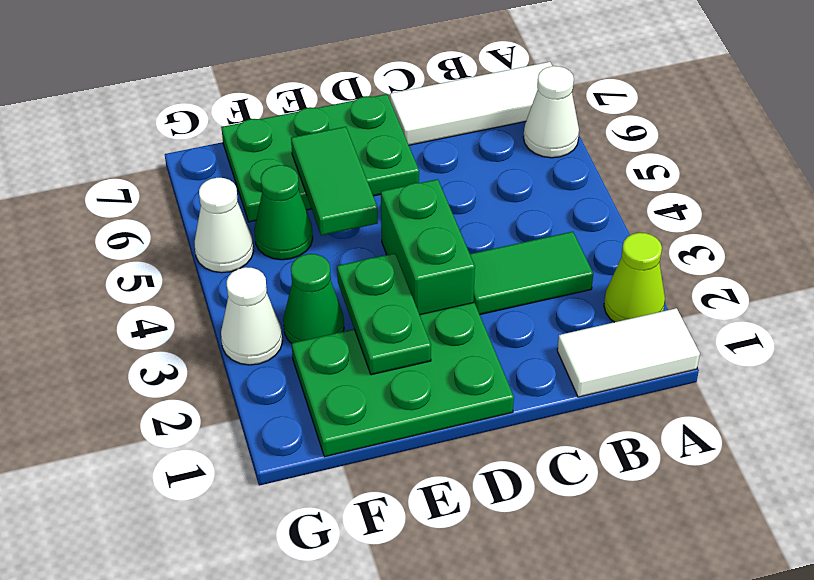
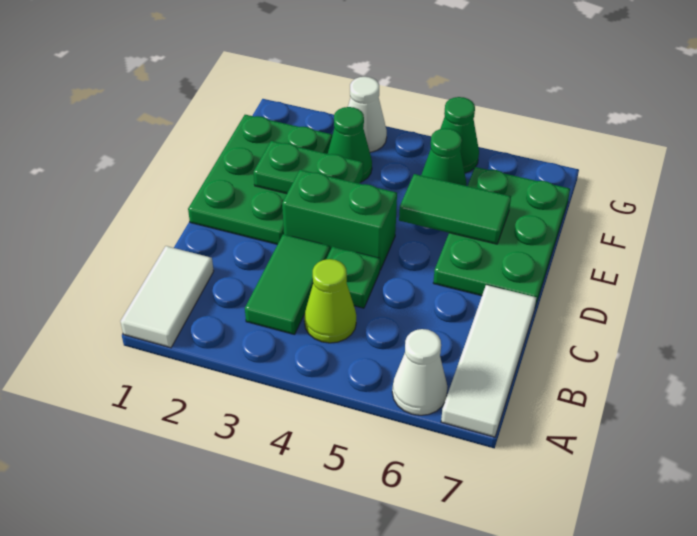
lime 1x1 cone [604,233,665,322] -> lime 1x1 cone moved to [304,259,356,343]
none -> green 1x1 plate [326,247,380,308]
white 1x1 cone [194,178,253,273] -> green 1x1 cone [440,97,479,173]

